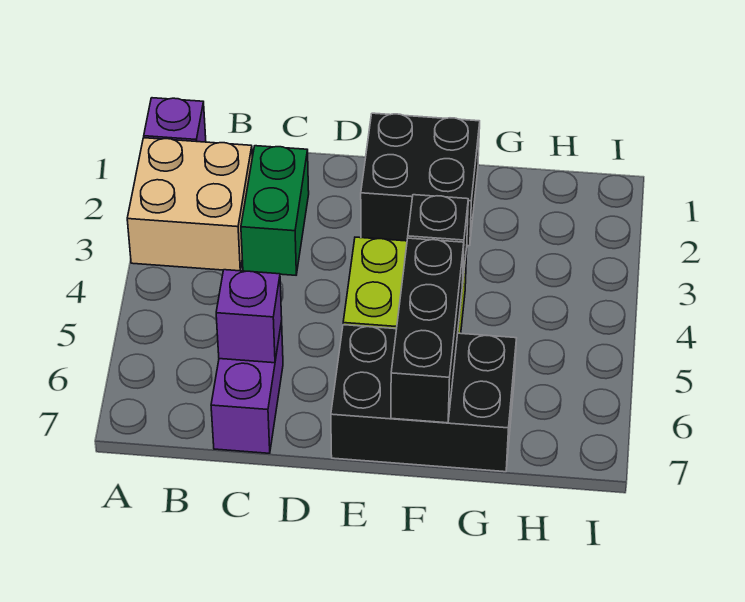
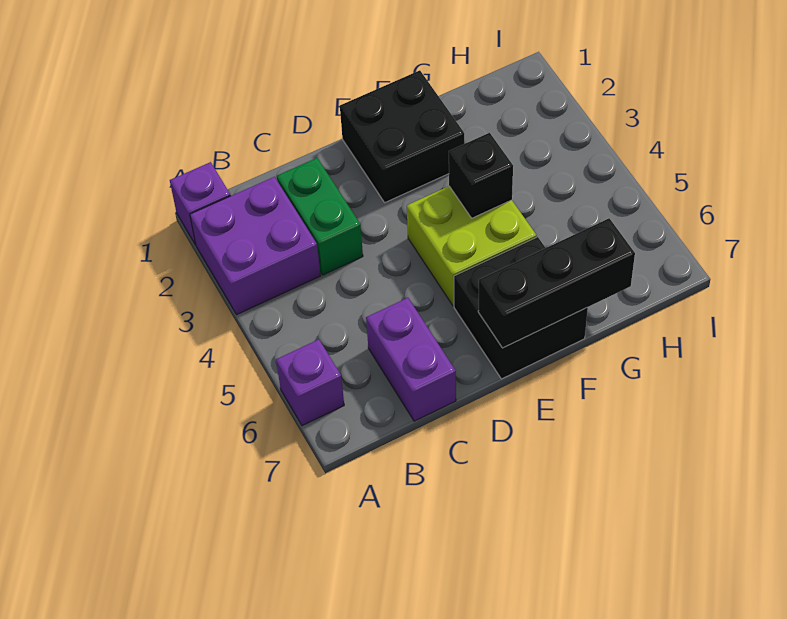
tan 2x2 brick [127,138,252,271] -> purple 2x2 brick [190,177,321,315]
purple 1x1 brick [216,270,282,363] -> purple 1x1 brick moved to [276,339,344,426]
black 2x3 brick [331,325,516,472] -> black 2x2 brick [454,237,588,379]
black 1x3 brick [391,238,464,423] -> black 1x3 brick turned to [478,218,635,348]

